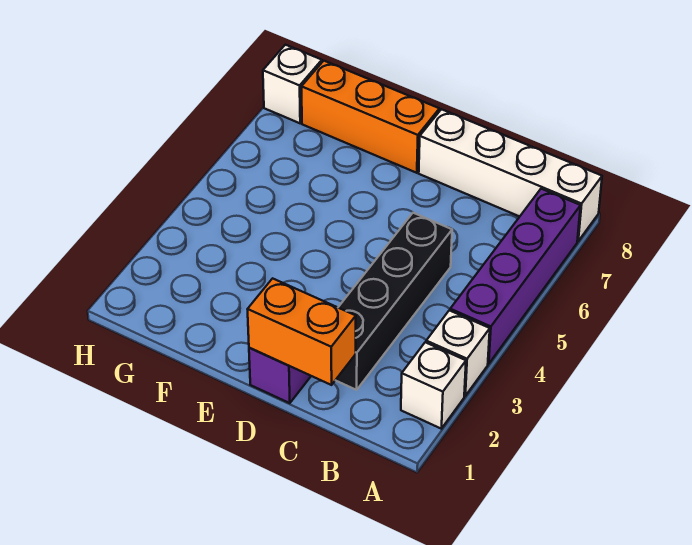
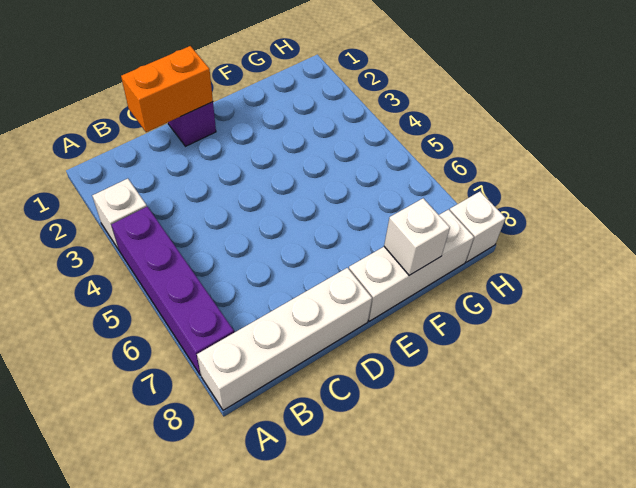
white 1x1 brick [401,342,466,429] -> white 1x1 brick moved to [384,198,450,275]
black 1x4 brick [336,213,452,390] -> none
orange 1x3 brick [302,61,439,173] -> white 1x3 brick [349,210,474,321]

